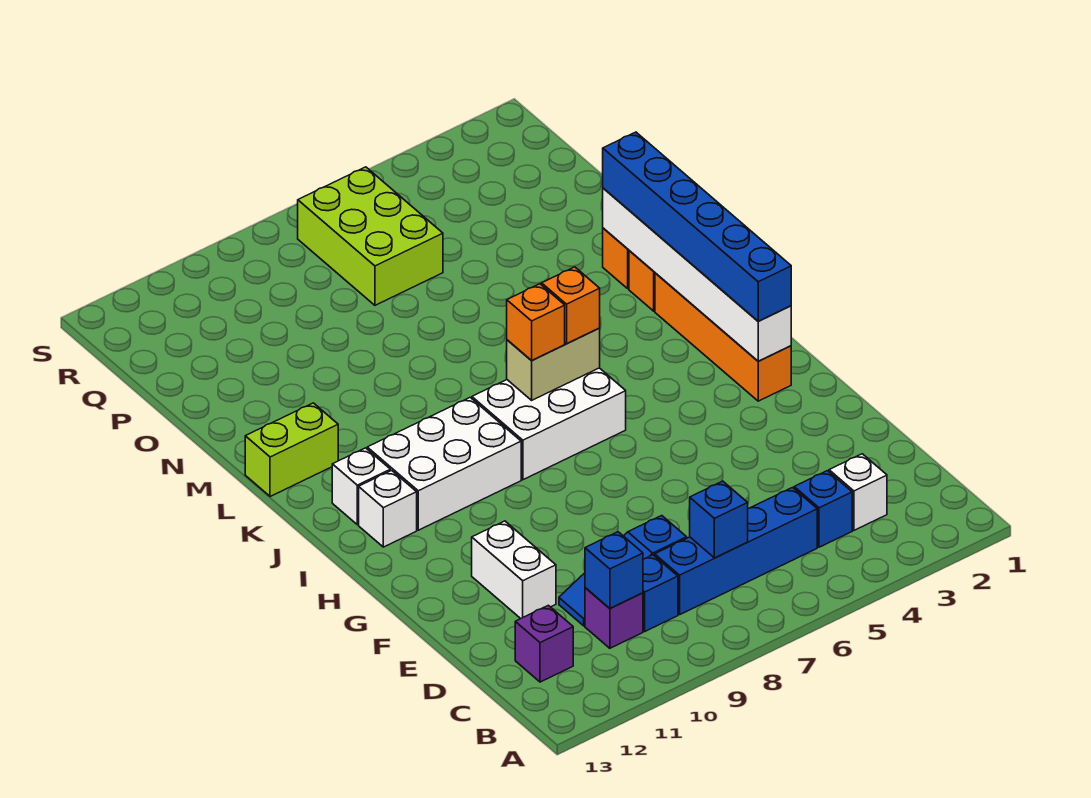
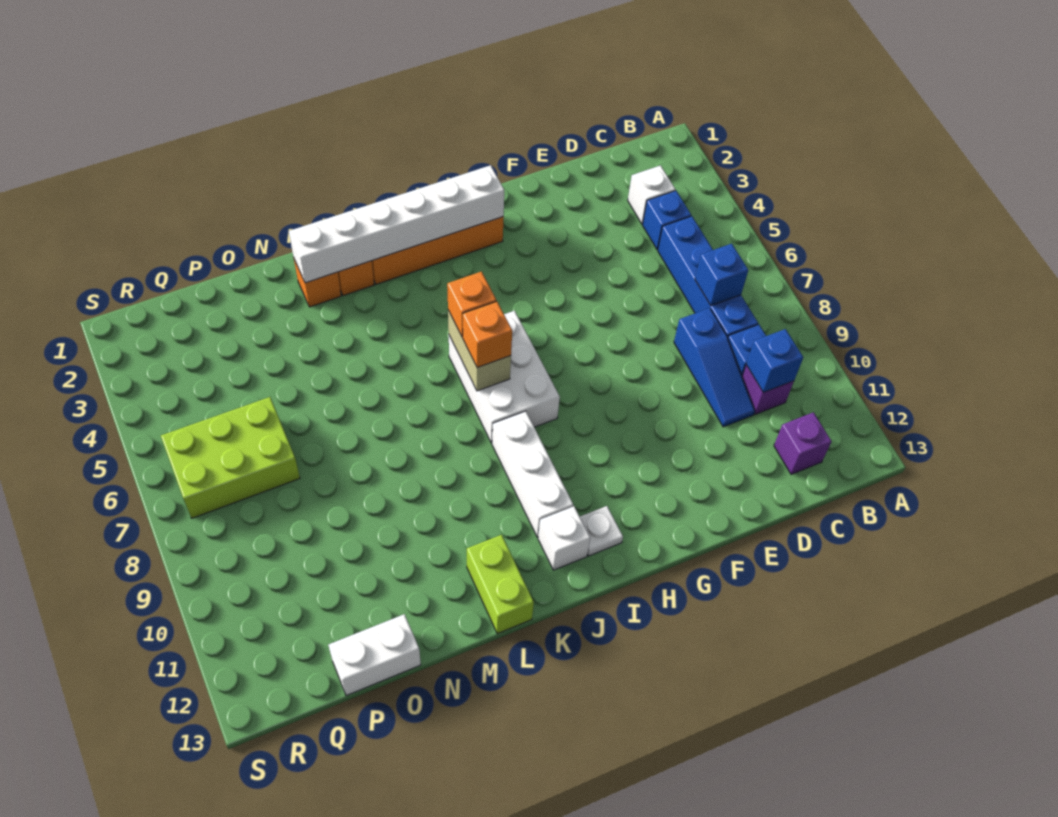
white 1x2 brick [472,521,556,619] -> white 1x2 brick moved to [328,614,421,696]
blue 1x6 brick [603,132,791,321] -> none
white 2x3 brick [367,398,521,530] -> white 1x3 brick [492,411,573,537]
white 1x1 brick [359,470,417,547] -> white 1x1 plate [580,506,623,556]

